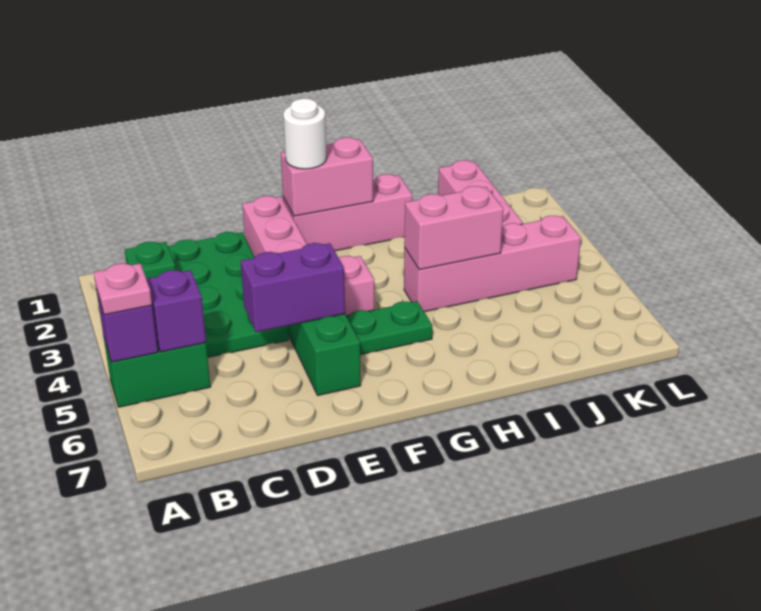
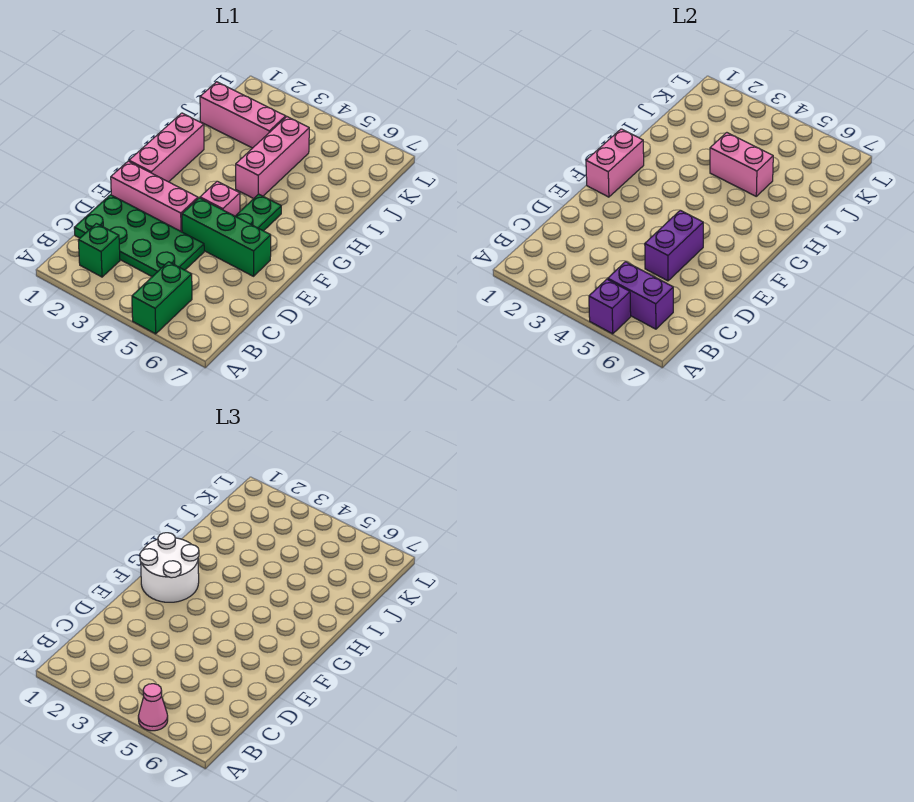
pink 1x1 plate [94,263,152,315] -> pink 1x1 cone [138,684,168,731]
purple 1x1 brick [147,270,206,352] -> purple 1x2 brick [608,262,673,329]
white 1x1 round brick [283,99,327,169] -> white 2x2 round brick [140,533,199,602]
pink 1x4 brick [404,216,581,312] -> pink 1x3 brick [236,117,309,199]
pink 1x2 brick [404,186,503,270] -> pink 1x2 brick turned to [710,133,773,196]

